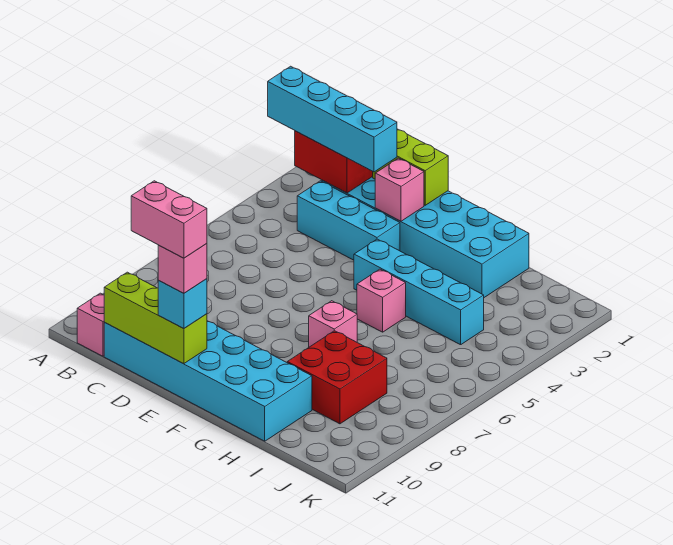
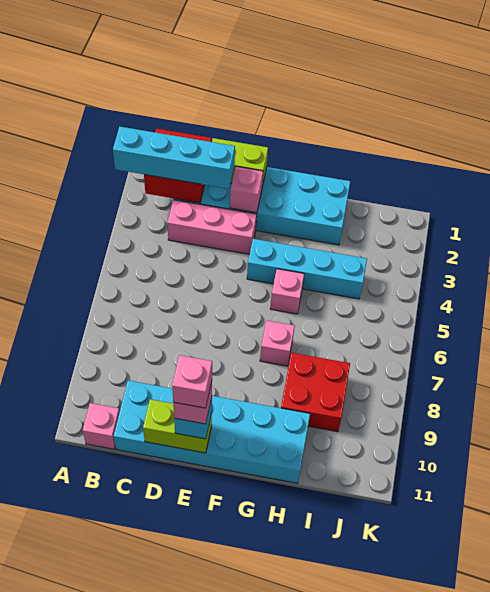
cyan 1x3 brick [297,181,400,260] -> pink 1x3 brick [168,200,257,254]
lime 1x3 brick [104,272,207,364] -> lime 1x2 brick [143,399,212,453]
pink 1x2 brick [131,181,207,258] -> pink 1x1 brick [172,355,212,408]

